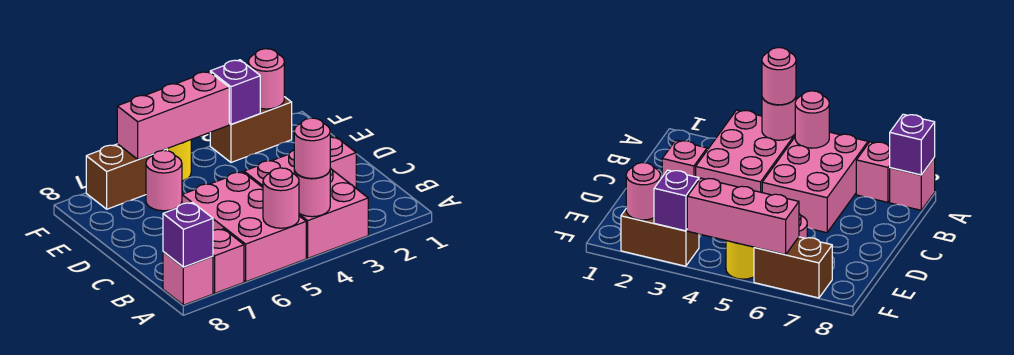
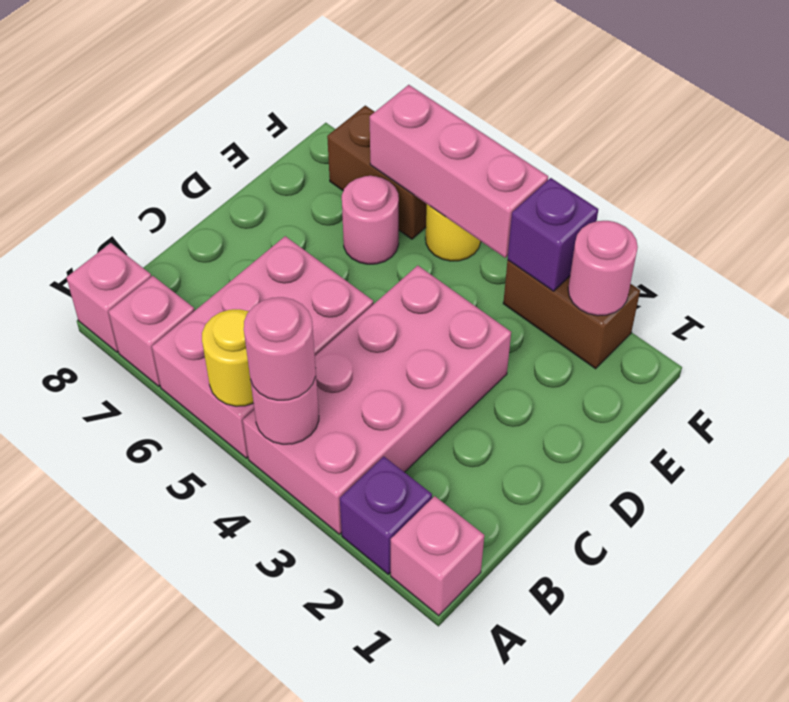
pink 2x3 brick [244,150,368,258] -> pink 2x4 brick [243,266,511,534]
pink 1x1 round brick [263,168,299,228] -> yellow 1x1 round brick [202,309,253,406]
purple 1x1 brick [163,202,213,267] -> purple 1x1 brick moved to [340,457,432,574]
pink 1x1 brick [330,137,356,188] -> pink 1x1 brick moved to [391,496,484,616]

